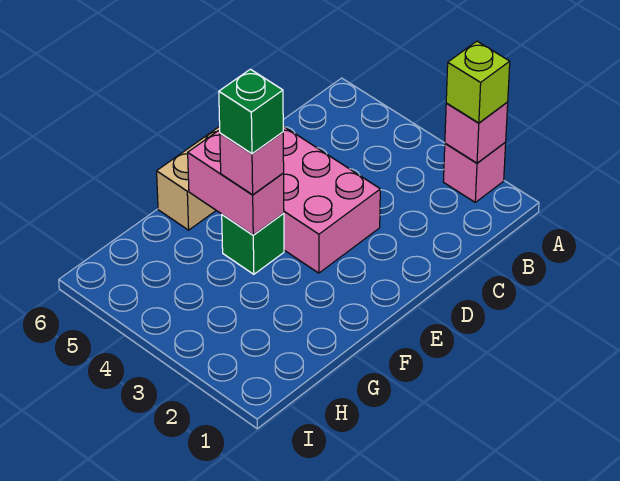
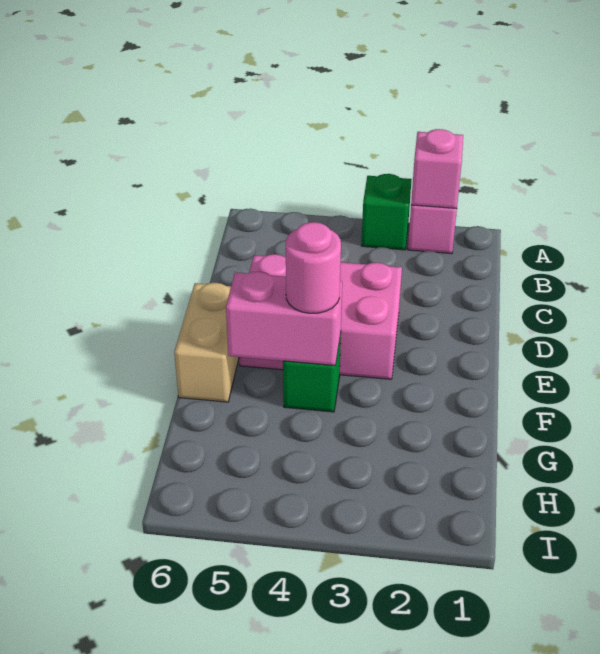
lime 1x1 brick [446,41,510,123] -> none
pink 1x1 brick [220,132,284,195] -> pink 1x1 round brick [285,222,341,313]
green 1x1 brick [219,69,283,154] -> green 1x1 brick moved to [361,174,412,250]

